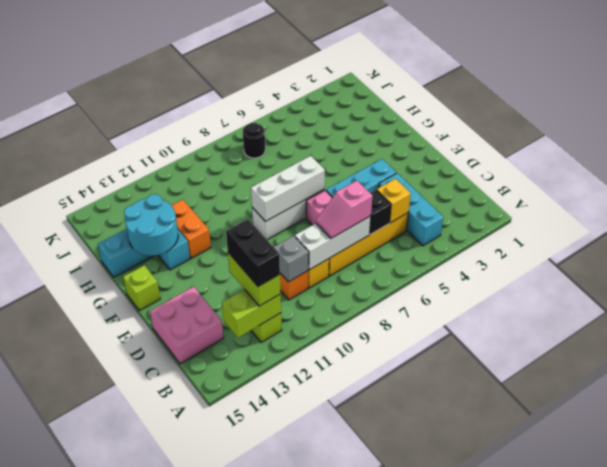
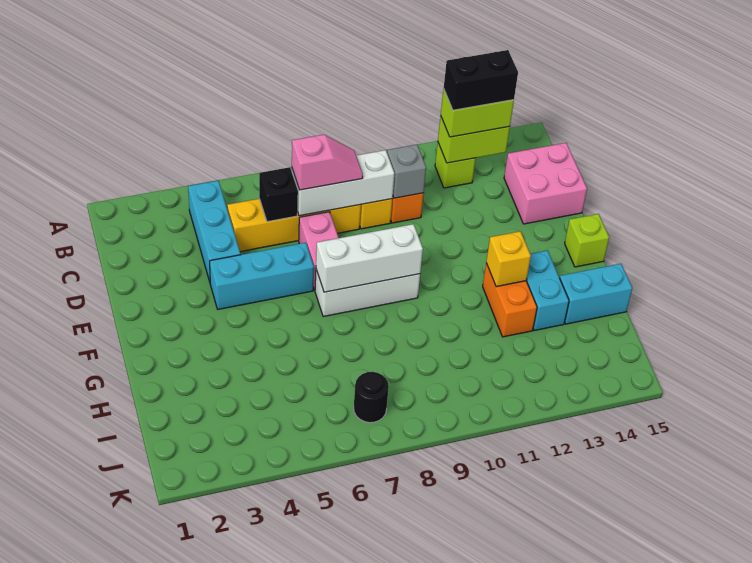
lime 1x2 brick [228,253,281,306] -> lime 1x2 brick turned to [441,89,514,137]
black 1x2 brick [226,219,280,287] -> black 1x2 brick turned to [444,50,518,110]
yellow 1x1 brick [377,179,411,223] -> yellow 1x1 brick moved to [486,231,531,287]
cyan 2x2 round brick [124,194,178,256] -> none

